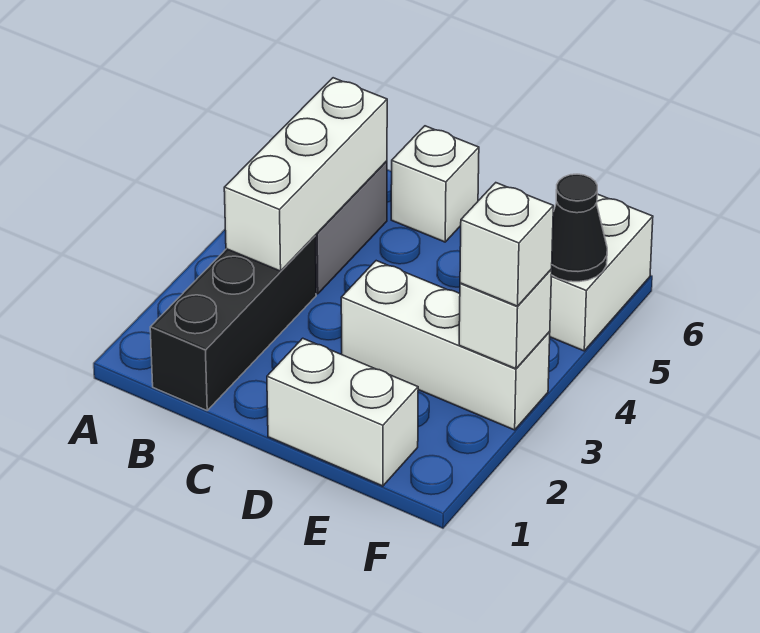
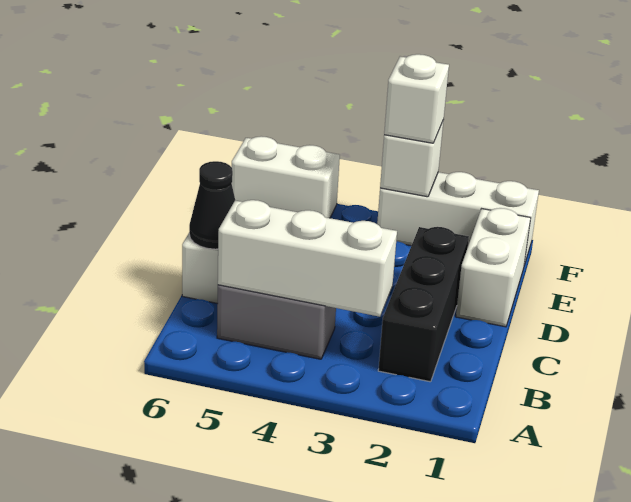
black 1x3 brick [150,236,316,410] -> black 1x3 brick turned to [378,227,469,382]
white 1x3 brick [341,261,550,430] -> white 1x3 brick turned to [377,172,539,265]
black 1x1 cone [551,174,607,282] -> black 1x1 cone moved to [189,161,235,249]

